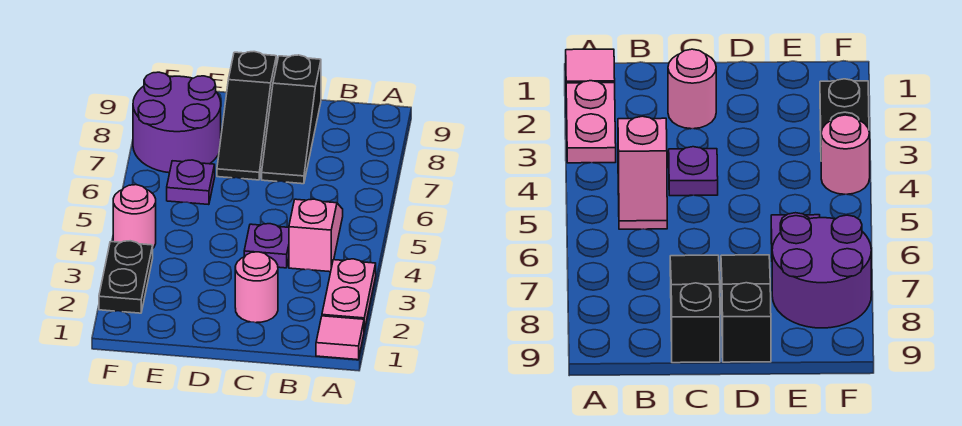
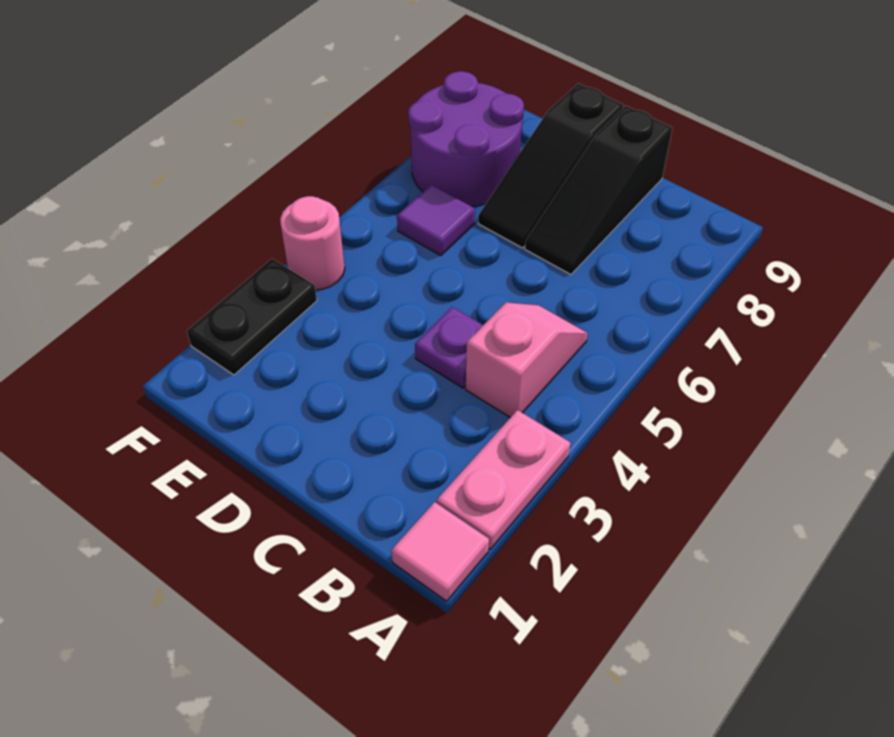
pink 1x1 round brick [235,252,278,323] -> none
purple 1x1 plate [167,160,215,205] -> purple 1x1 tile [397,185,475,256]

